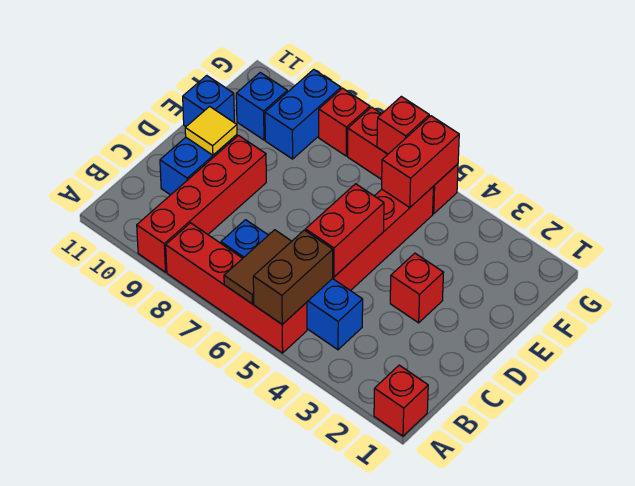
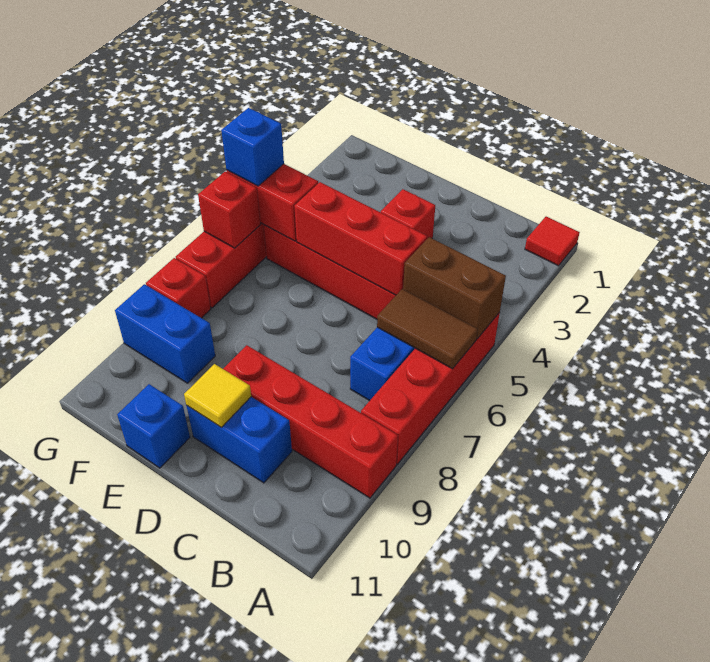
red 1x1 brick [374,365,428,436] -> red 1x1 tile [525,217,580,266]
red 1x2 brick [305,184,384,277] -> red 1x3 brick [294,182,427,295]
blue 1x1 brick [236,73,287,140] -> blue 1x1 brick moved to [221,108,284,186]

